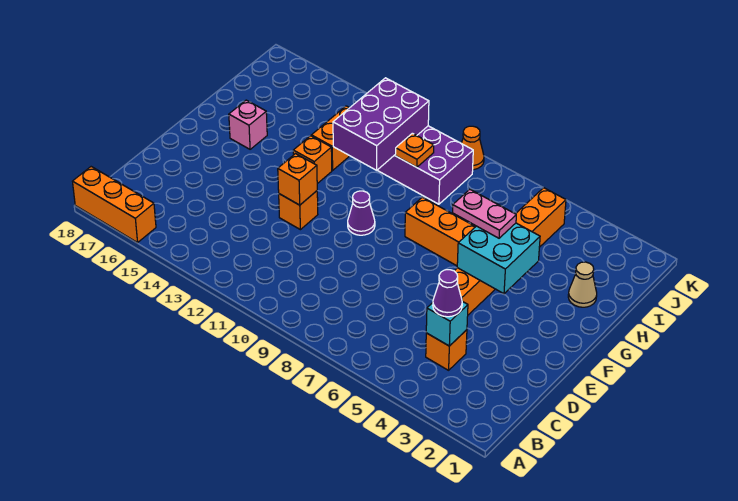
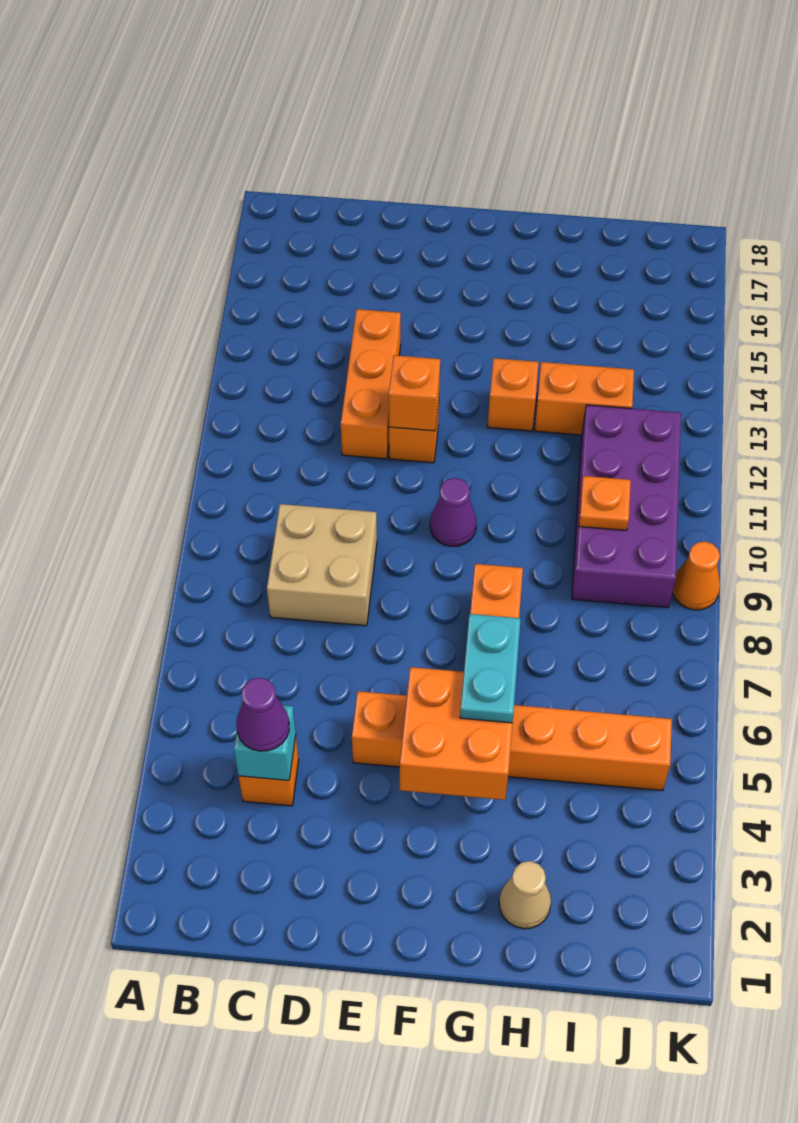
orange 1x3 brick [72,167,156,243] -> orange 1x3 brick moved to [341,309,401,459]
none -> tan 2x2 brick [267,504,377,626]
cyan 2x2 brick [457,223,540,294] -> orange 2x2 brick [400,667,512,800]
pink 1x2 plate [453,189,516,238] -> cyan 1x2 plate [460,614,521,723]
pink 1x1 brick [229,100,267,149] -> none
purple 2x3 brick [333,78,429,170] -> none

